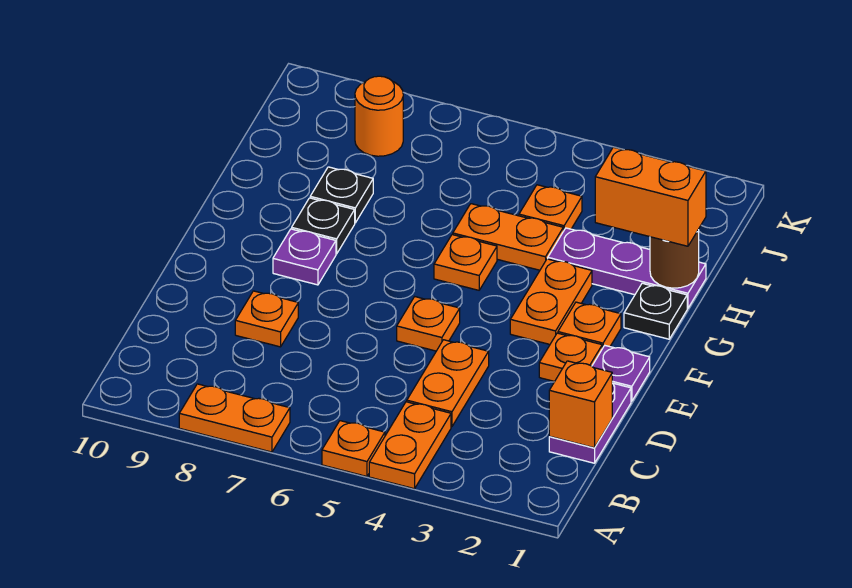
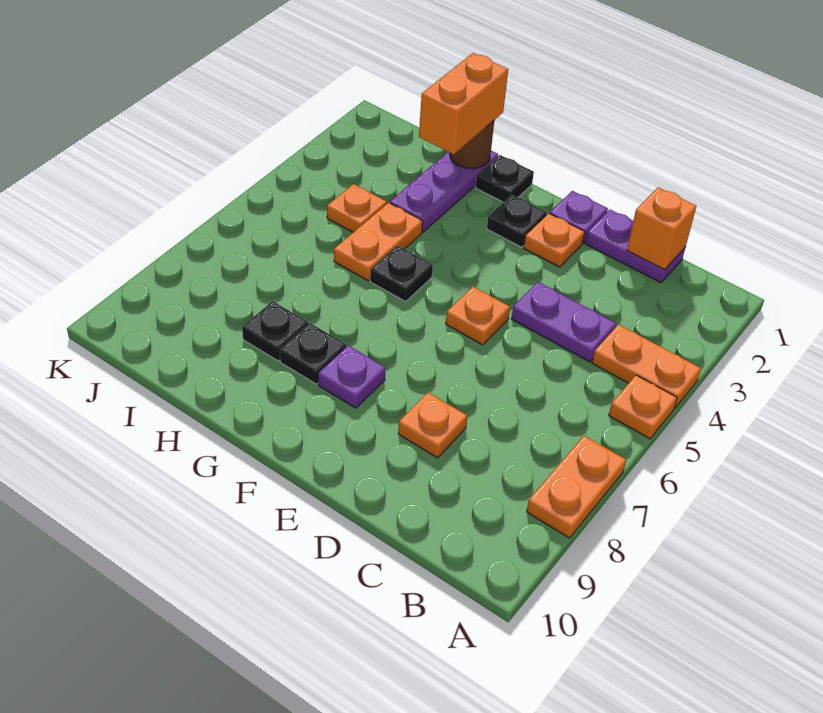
orange 1x2 plate [407,340,489,427] -> purple 1x2 plate [512,282,616,362]
orange 1x1 plate [558,302,621,348] -> black 1x1 plate [487,195,547,247]
orange 1x2 plate [510,259,592,344] -> none
orange 1x1 plate [434,235,497,290] -> black 1x1 plate [370,246,433,302]
orange 1x1 round brick [355,76,403,156] -> none

